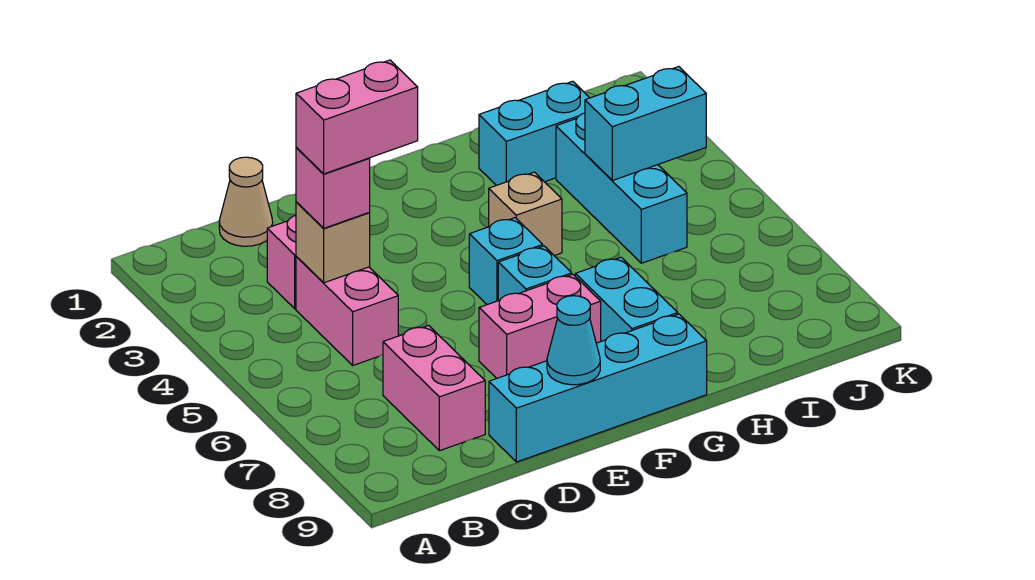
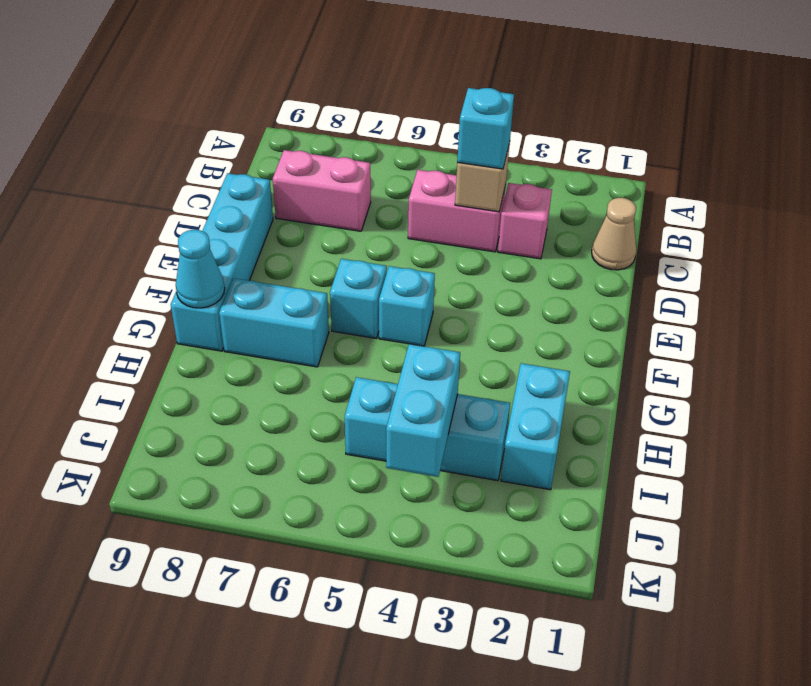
pink 1x1 brick [296,148,370,228] -> cyan 1x1 brick [457,88,514,169]
pink 1x2 brick [296,60,418,174] -> none
pink 1x2 brick [479,274,601,378] -> none
cyan 1x1 cone [547,296,600,385] -> cyan 1x1 cone moved to [176,230,225,308]
tan 1x1 brick [489,172,562,256] -> none

